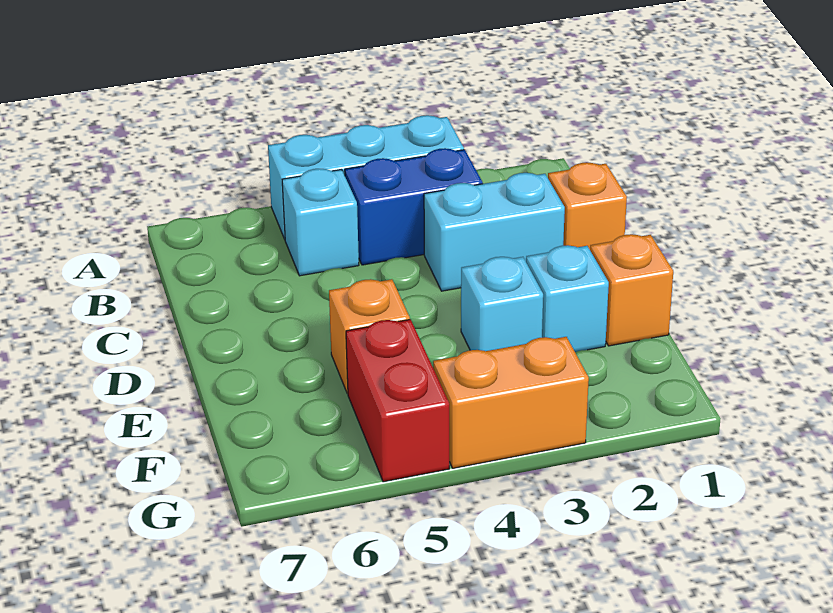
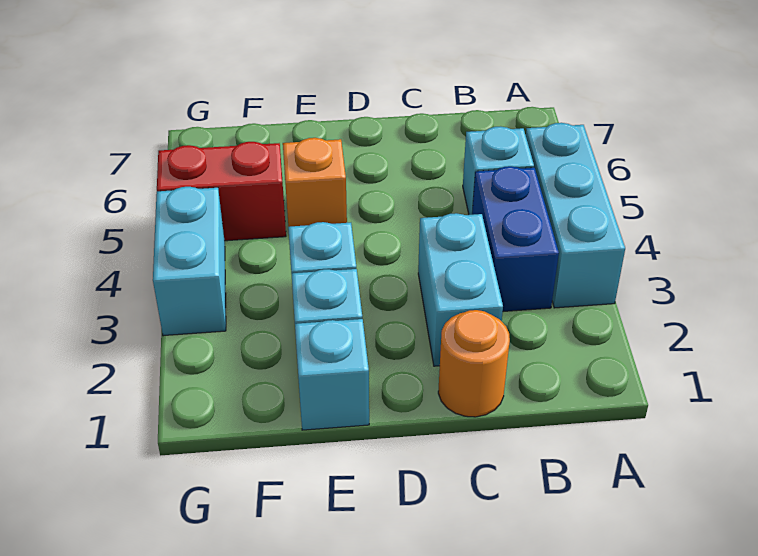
orange 1x1 brick [548,163,627,249] -> orange 1x1 round brick [438,310,510,417]
orange 1x1 brick [590,234,673,346] -> cyan 1x1 brick [295,319,369,430]
orange 1x2 brick [433,337,589,468] -> cyan 1x2 brick [153,187,226,336]

